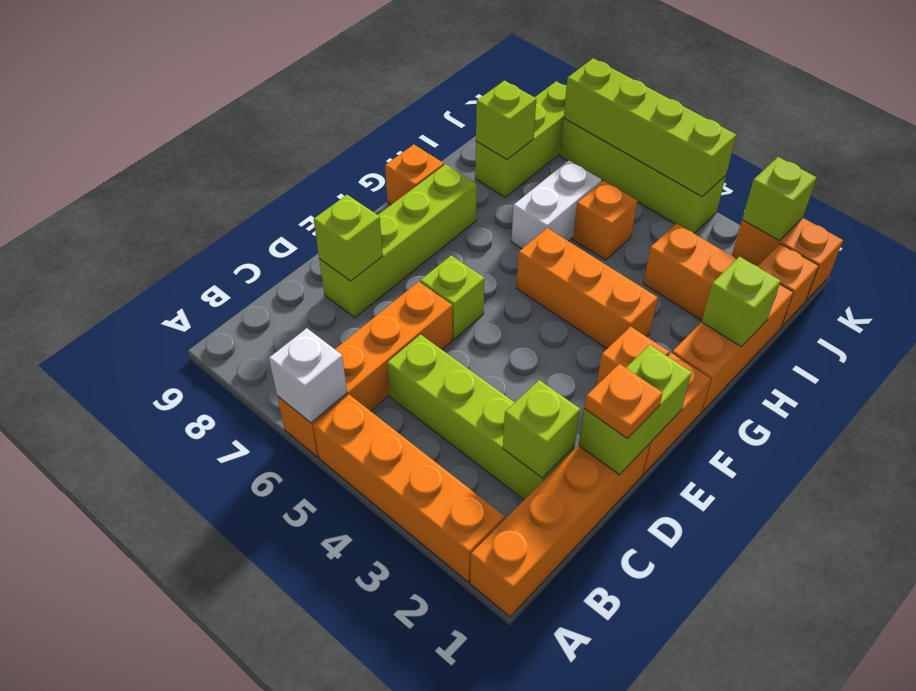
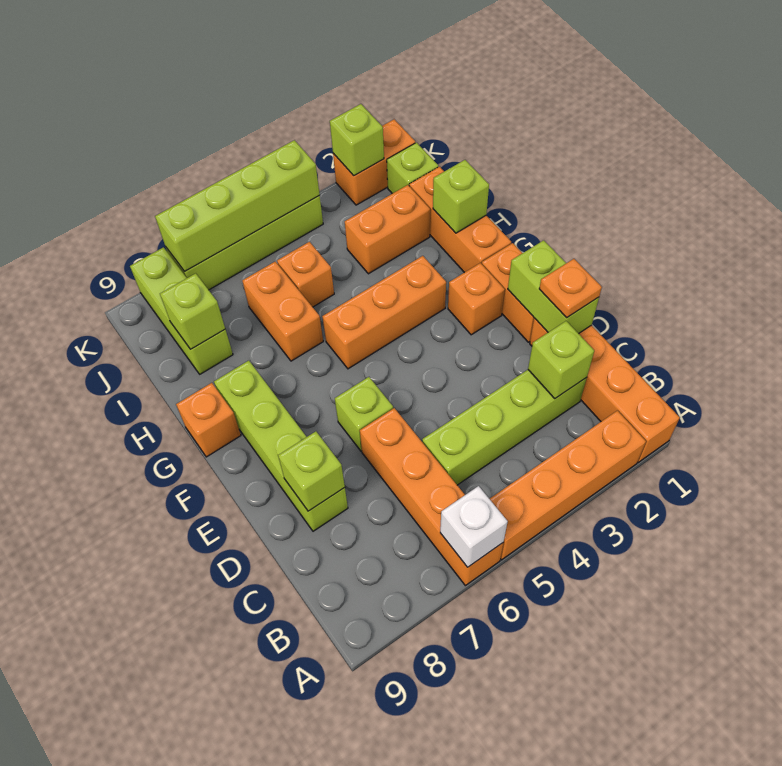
white 1x2 brick [511,160,602,249] -> orange 1x2 brick [242,262,323,361]
orange 1x1 brick [758,244,819,327] -> lime 1x1 brick [387,143,438,194]

